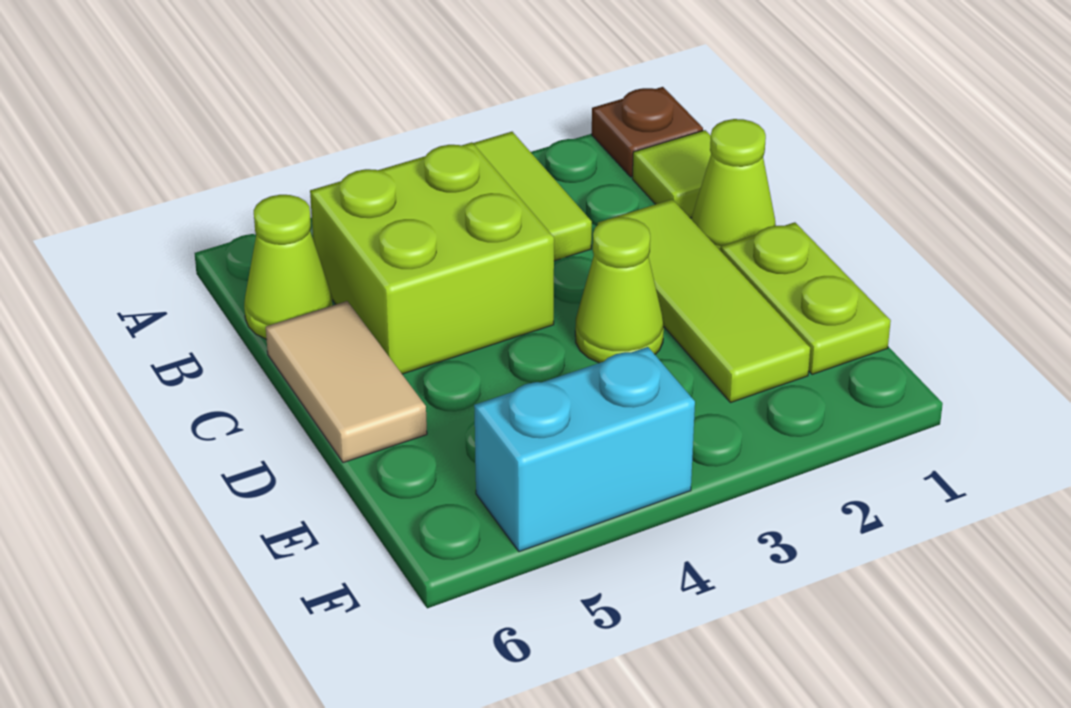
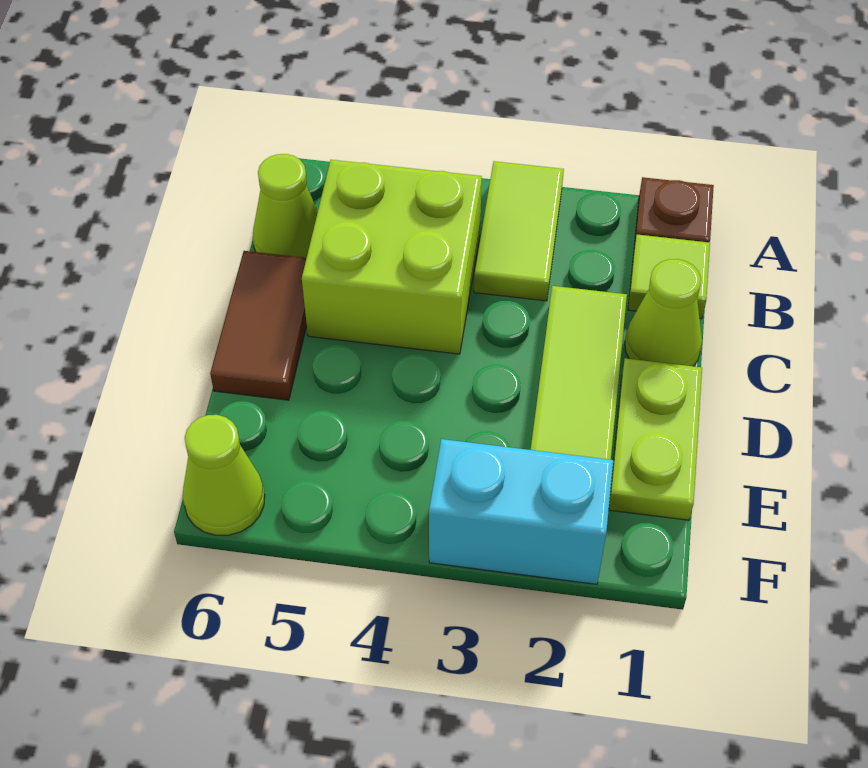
tan 1x2 tile [266,301,427,463] -> brown 1x2 tile [210,251,307,400]
lime 1x1 cone [575,217,664,363] -> lime 1x1 cone moved to [183,415,265,535]
cyan 1x2 brick [474,347,695,552] -> cyan 1x2 brick moved to [429,439,613,584]

